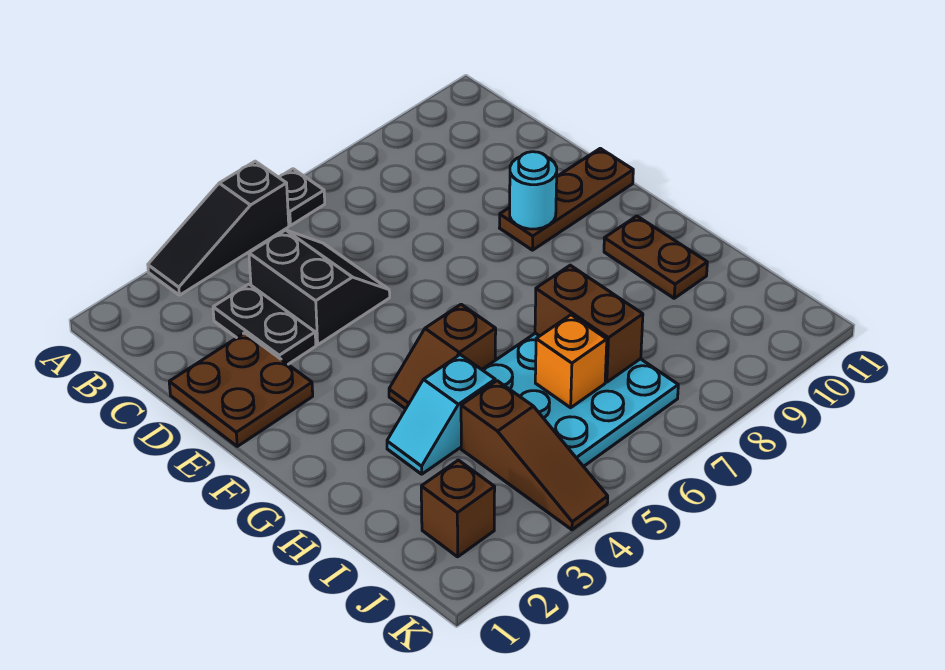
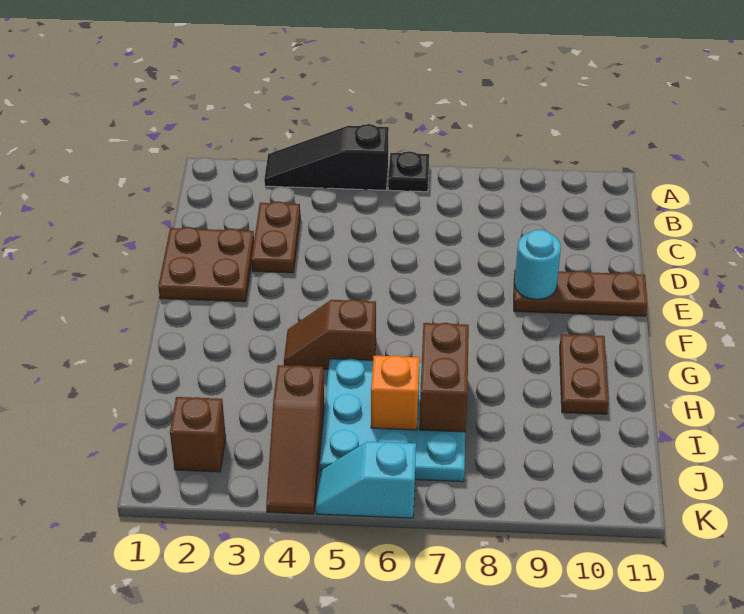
black 1x2 plate [213,284,316,364] -> brown 1x2 plate [251,202,300,273]
black 2x2 slope [249,230,390,345] -> none
cyan 1x2 slope [387,355,495,474] -> cyan 1x2 slope moved to [316,441,416,518]

